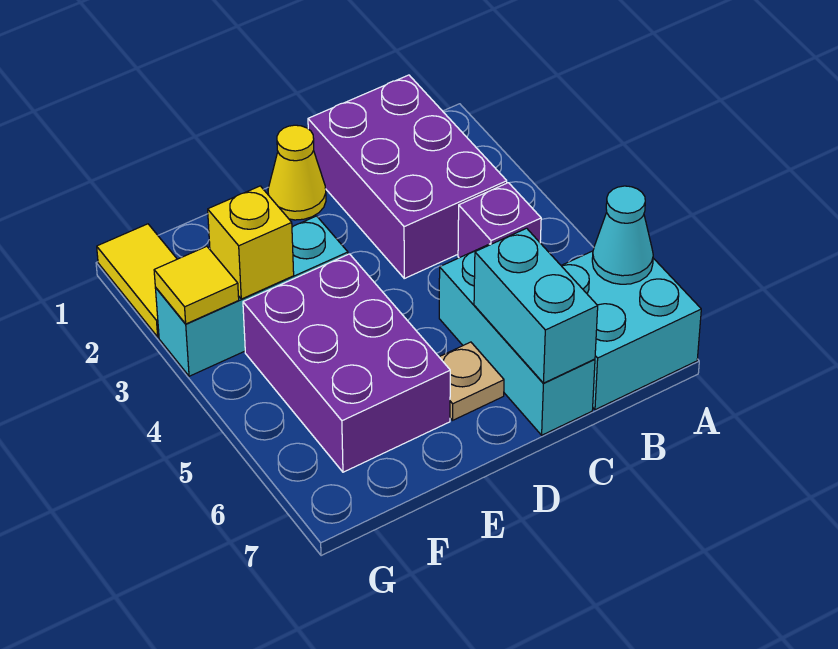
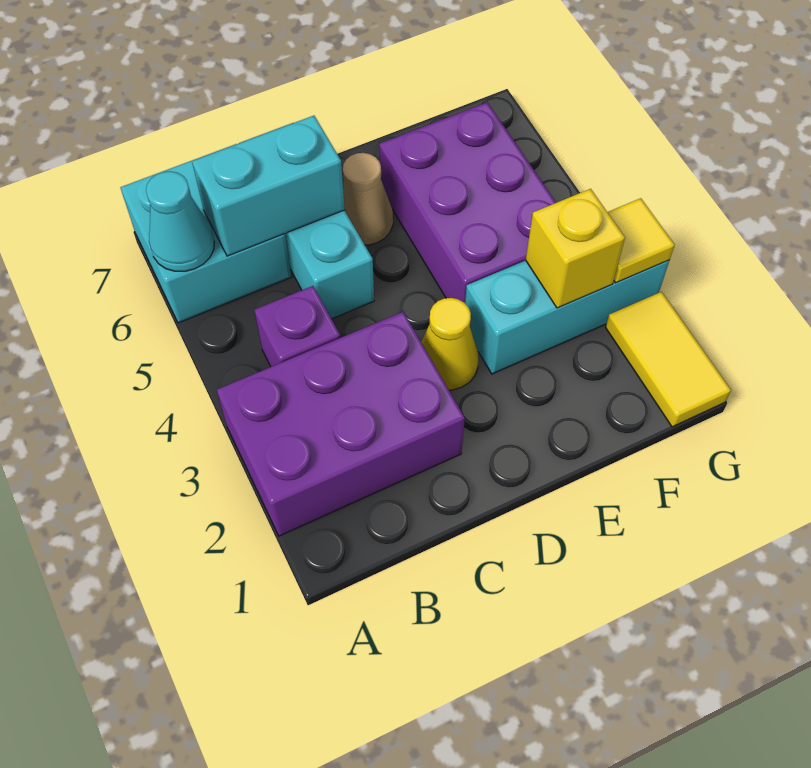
purple 2x3 brick [308,75,507,278] -> purple 2x3 brick turned to [217,312,465,536]
cyan 1x2 brick [474,228,598,383] -> cyan 1x2 brick turned to [192,116,345,256]
yellow 1x1 cone [268,125,326,220] -> yellow 1x1 cone moved to [421,298,479,390]
tan 1x1 plate [439,342,504,420] -> tan 1x1 cone [343,153,393,245]

